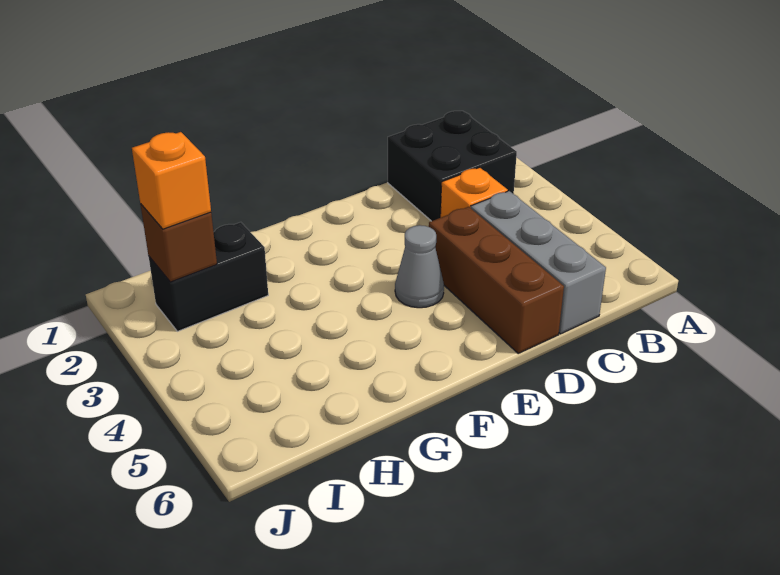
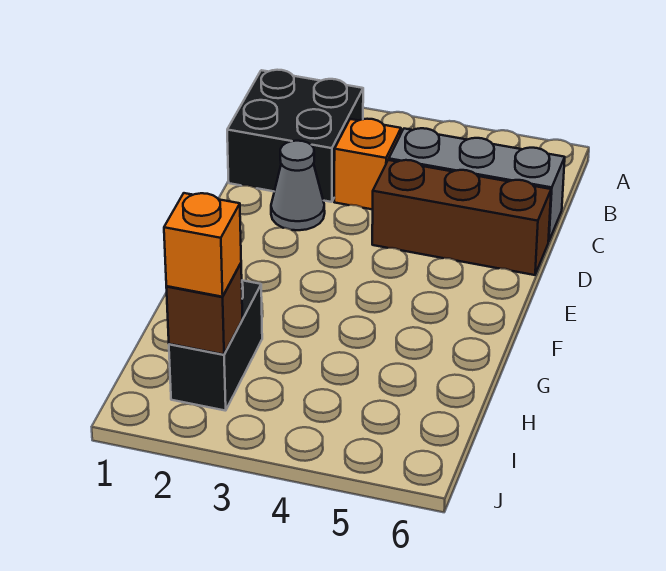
grey 1x1 cone [395,225,444,308] -> grey 1x1 cone moved to [271,141,325,230]

